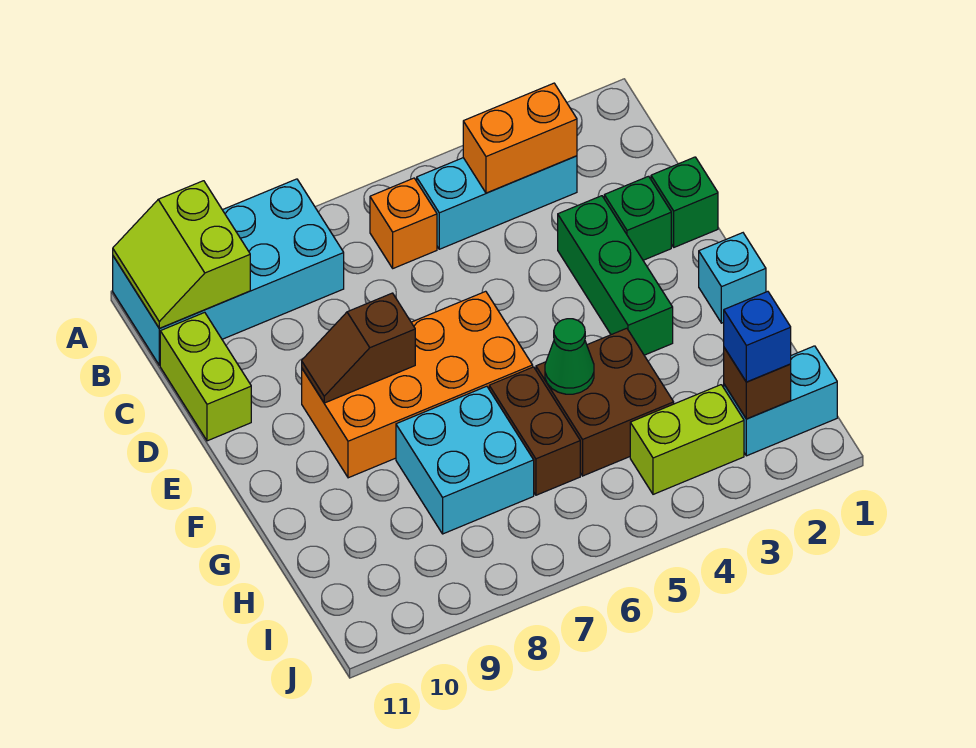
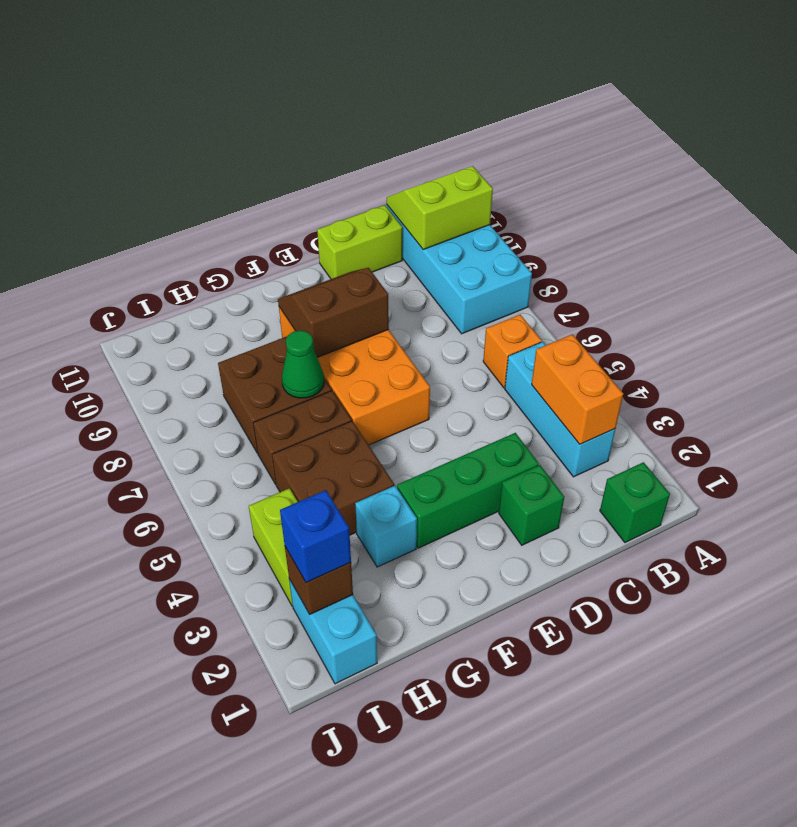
green 1x1 brick [651,157,718,247] -> green 1x1 brick moved to [600,462,670,543]
brown 1x2 slope [302,293,415,403] -> brown 2x2 slope [278,268,389,358]
cyan 1x1 brick [699,233,766,323] -> cyan 1x1 brick moved to [355,486,417,567]
green 1x1 cone [545,319,594,394] -> green 1x1 cone moved to [282,330,324,398]
cyan 2x2 brick [396,386,534,534] -> brown 2x2 brick [218,336,332,453]

